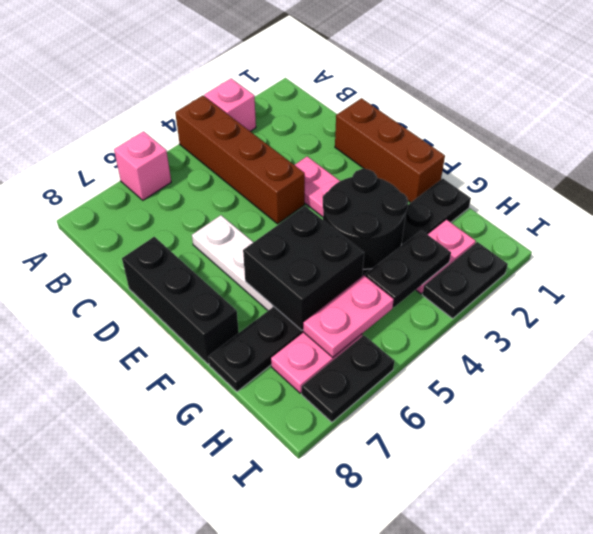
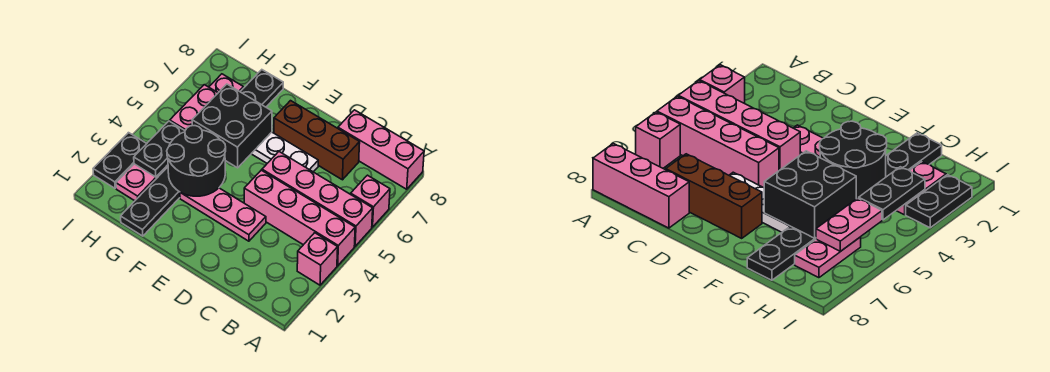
brown 1x4 brick [175,96,305,224] -> pink 1x4 brick [244,170,355,266]
none -> pink 1x4 brick [262,152,373,246]
none -> pink 1x3 brick [338,110,424,189]
brown 1x3 brick [335,98,445,203] -> brown 1x3 brick moved to [274,101,360,180]
black 1x3 brick [122,237,239,364] -> none
black 1x2 plate [302,335,394,422] -> none

